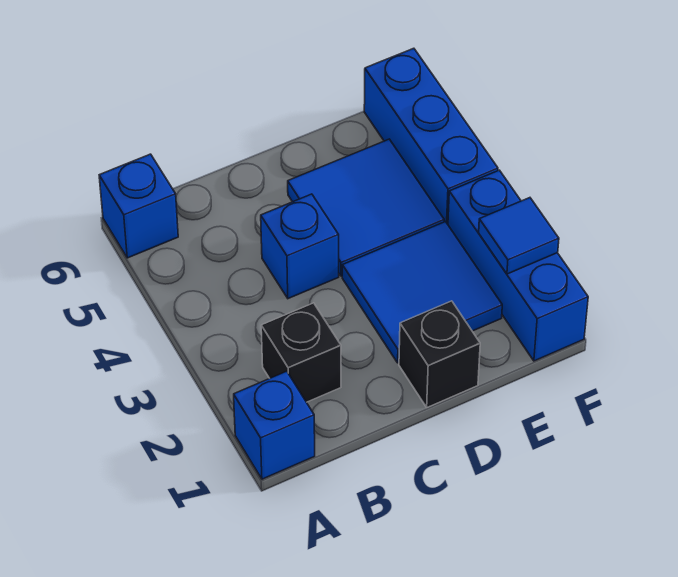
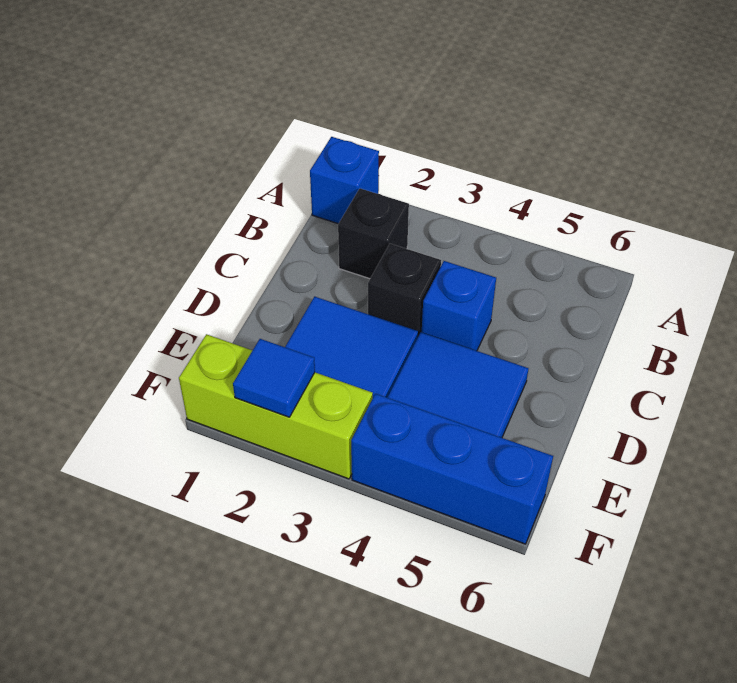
blue 1x1 brick [99,154,178,258] -> none
black 1x1 brick [399,301,480,407] -> black 1x1 brick moved to [368,244,441,336]
blue 1x3 brick [448,170,588,361] -> lime 1x3 brick [179,334,373,479]

